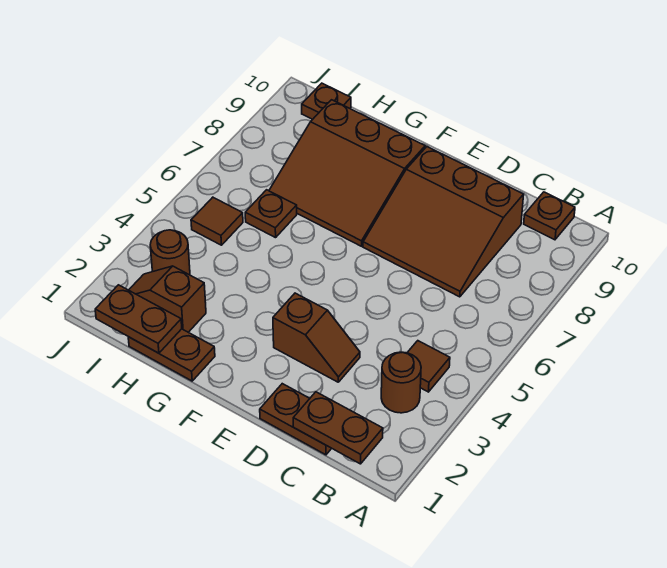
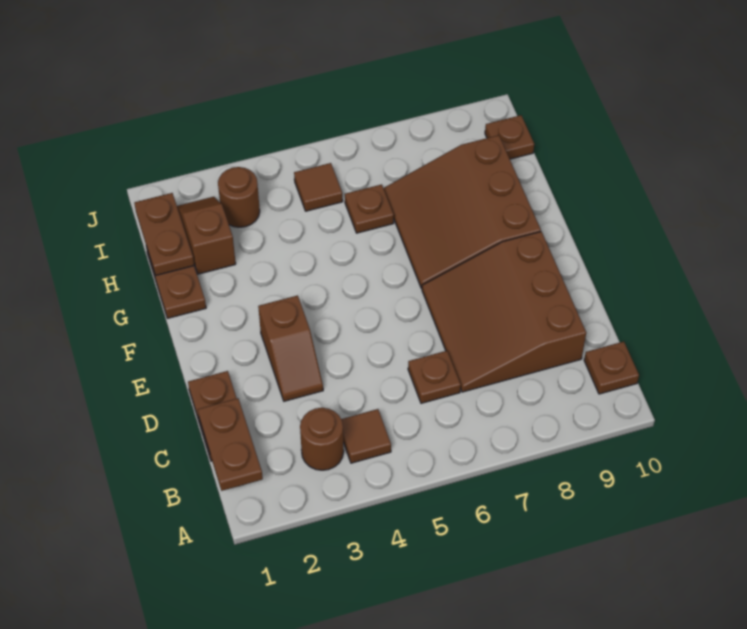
none -> brown 1x1 plate [408,351,461,403]

